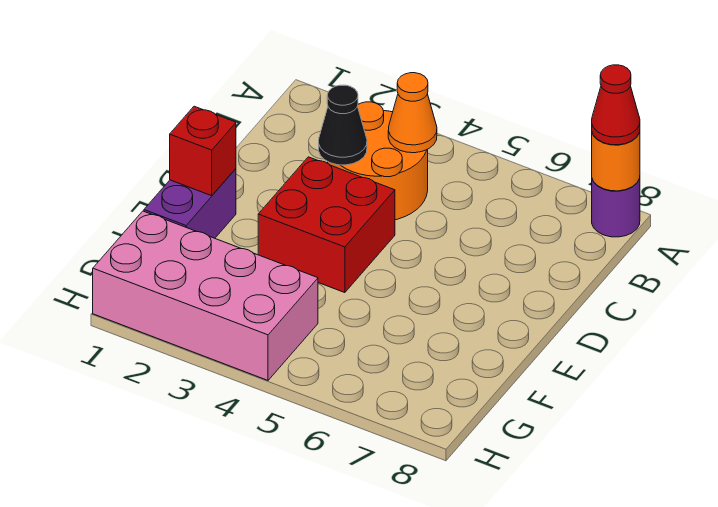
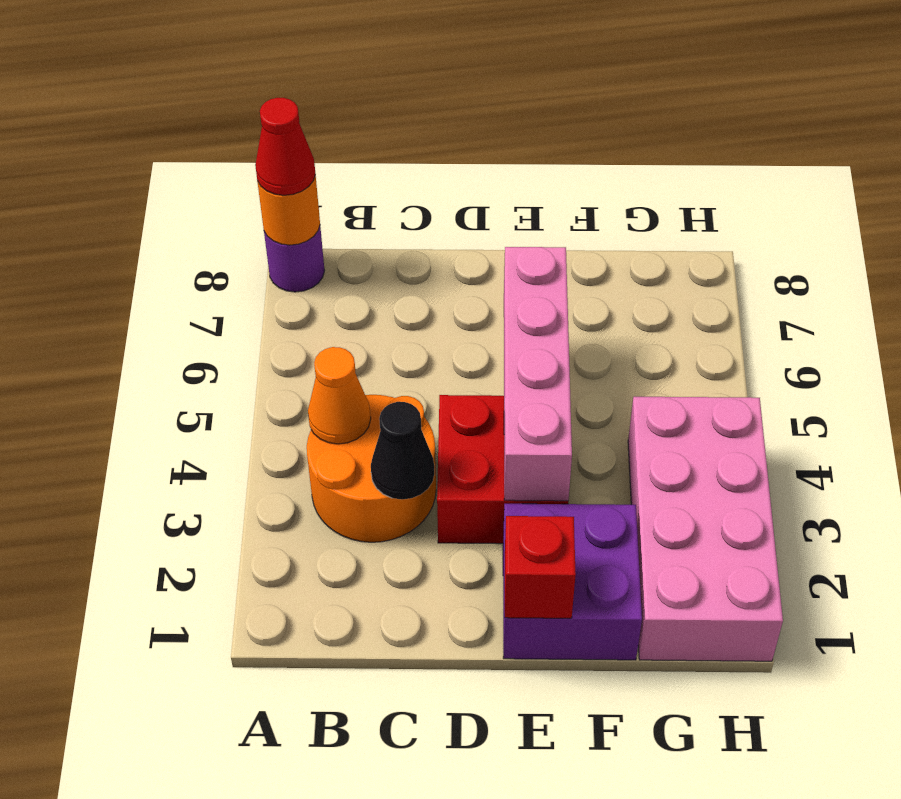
purple 1x2 brick [144,169,236,238] -> purple 2x2 brick [503,504,642,660]
none -> pink 1x4 brick [504,247,572,501]

